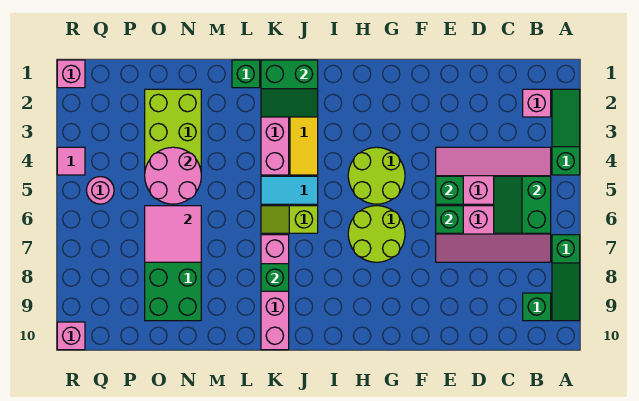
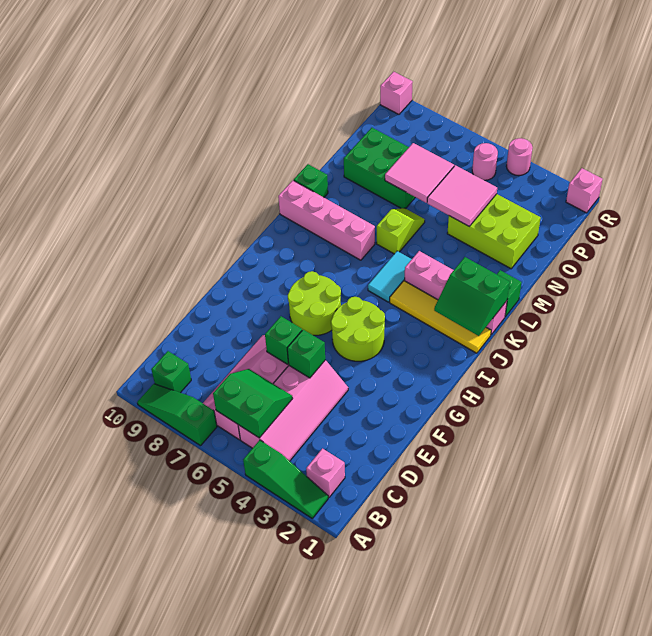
green 2x2 slope [261,60,318,117] -> green 2x2 slope turned to [434,257,510,336]
lime 1x2 slope [261,206,318,233] -> lime 1x2 slope moved to [377,208,425,254]
green 1x1 brick [261,264,289,291] -> green 1x1 brick moved to [294,164,328,197]
pink 2x2 round brick [145,147,201,204] -> pink 2x2 tile [427,165,497,226]
pink 1x1 tile [57,147,85,175] -> pink 1x1 round brick [506,138,533,175]

